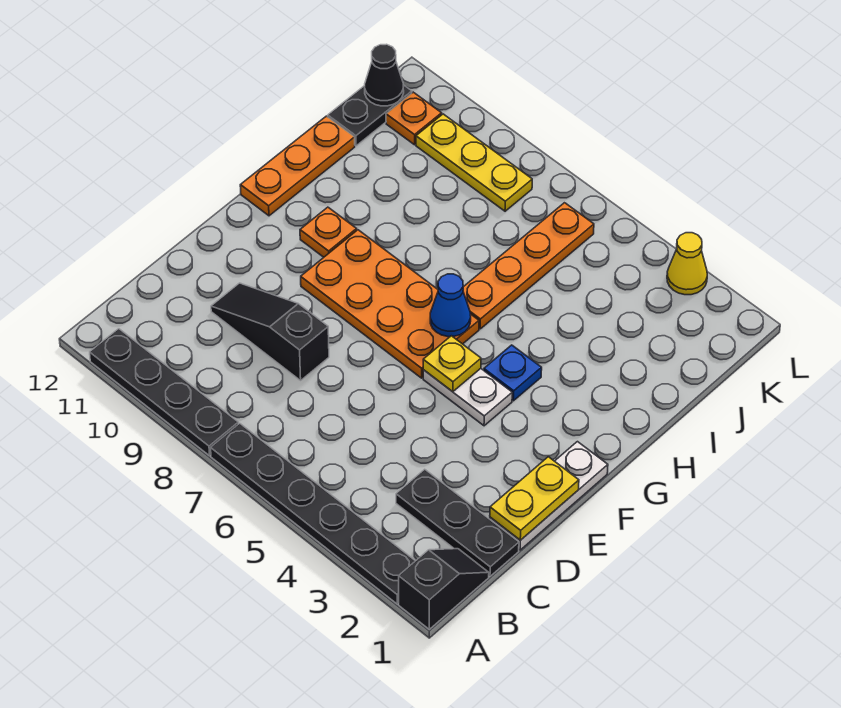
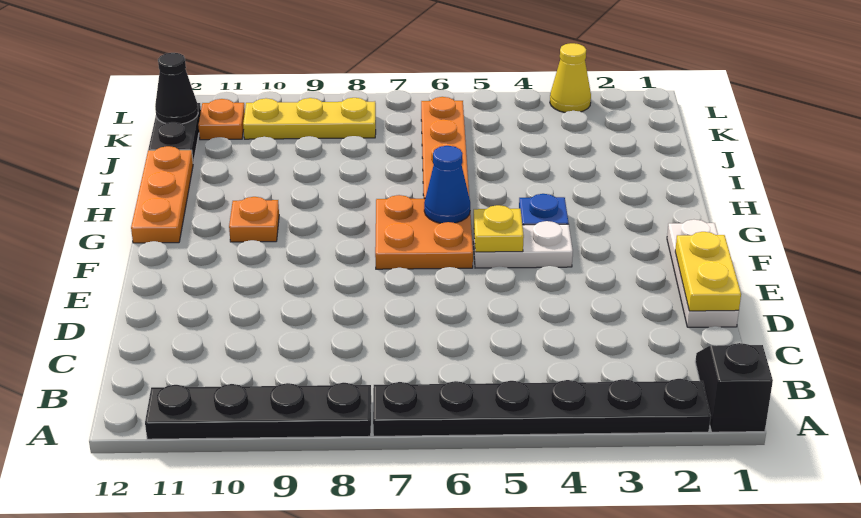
black 1x3 plate [396,469,519,576] -> none
black 1x3 slope [211,283,329,380] -> none
orange 2x4 plate [301,230,479,378] -> orange 2x2 plate [375,195,473,269]

